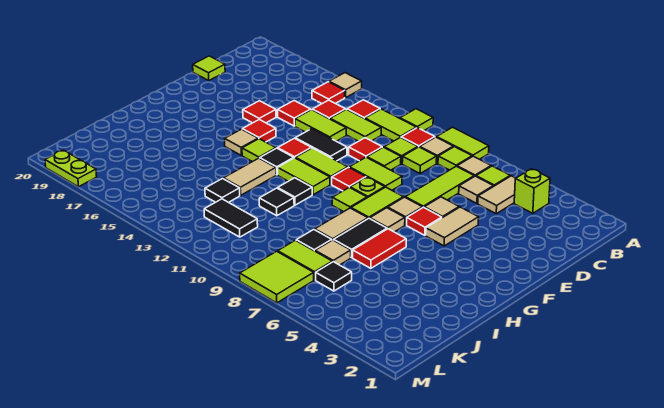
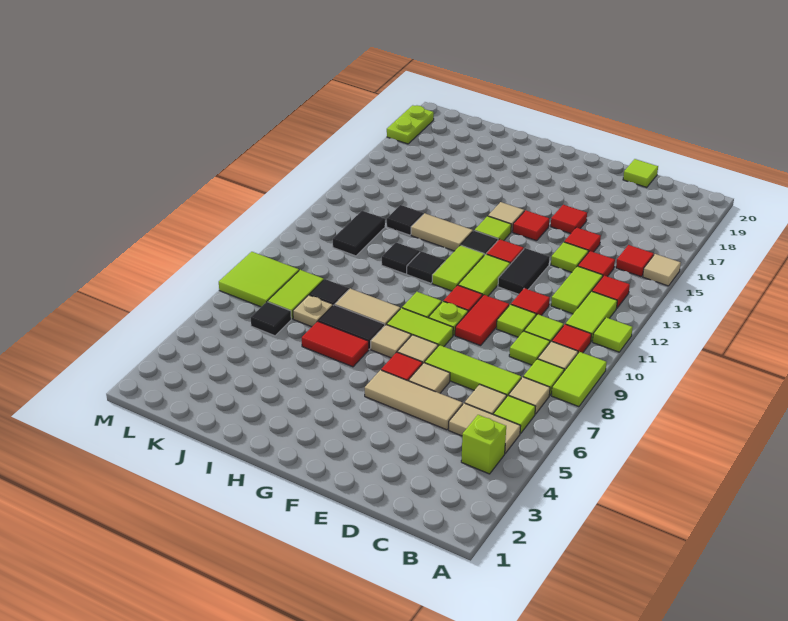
lime 1x2 tile [295,110,346,141] -> lime 1x1 tile [551,242,588,272]
tan 1x2 tile [426,207,479,246] -> tan 1x3 tile [365,370,463,430]
lime 1x2 tile [349,157,402,190] -> red 1x2 tile [455,295,509,346]
tan 1x1 tile [315,240,351,265] -> tan 1x1 plate [293,295,333,327]

